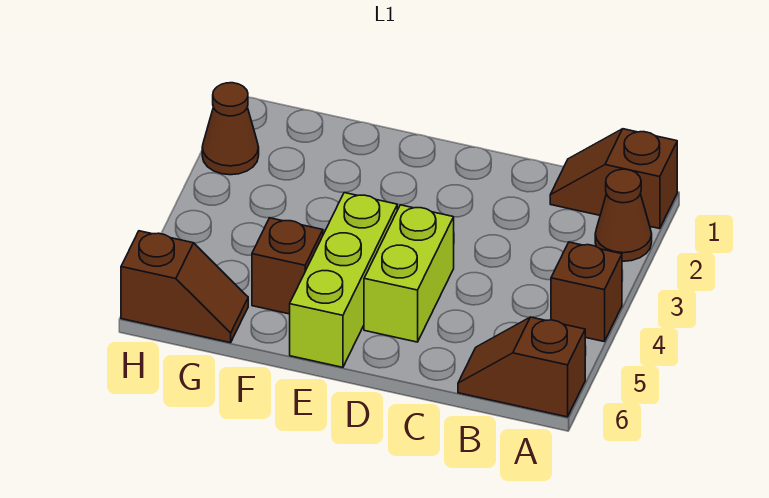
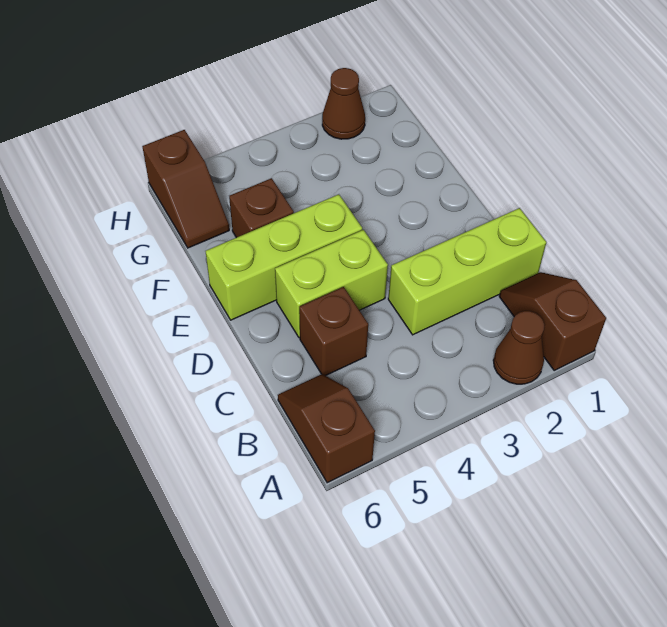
brown 1x1 brick [551,242,622,341] -> brown 1x1 brick moved to [299,287,368,376]
none -> lime 1x3 brick [388,208,546,335]

